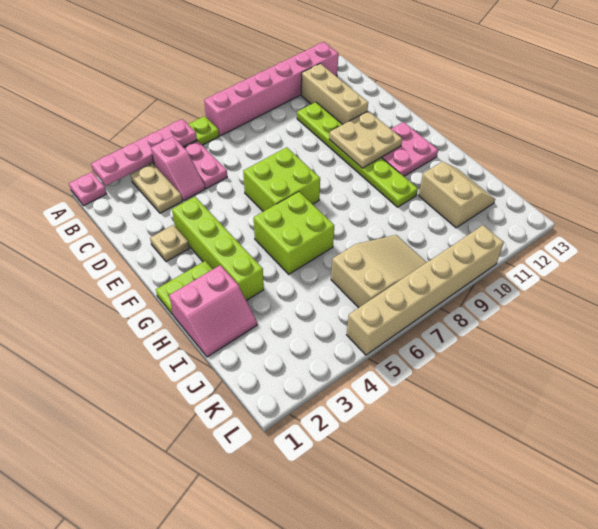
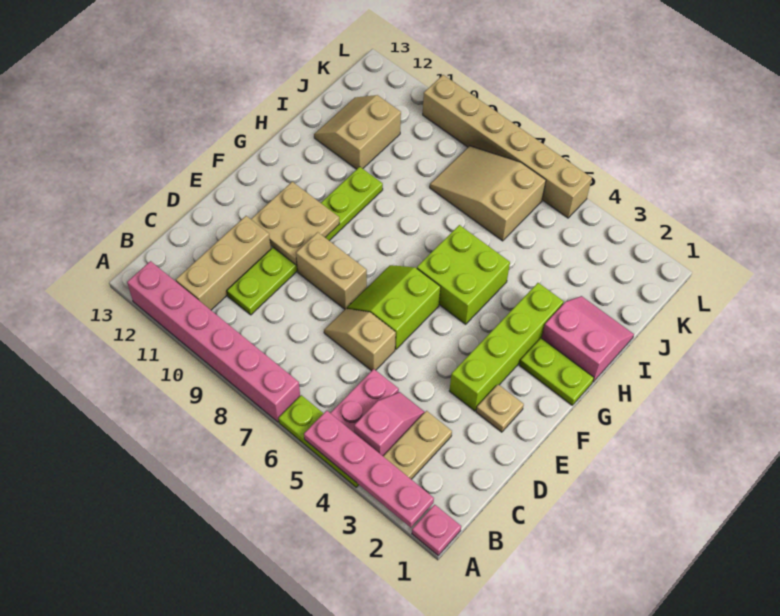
none -> tan 1x2 slope [324,309,396,371]
lime 2x2 brick [243,147,320,212] -> lime 2x2 slope [347,265,441,349]
none -> tan 1x2 brick [296,232,367,309]
pink 2x2 plate [381,122,438,176] -> none

